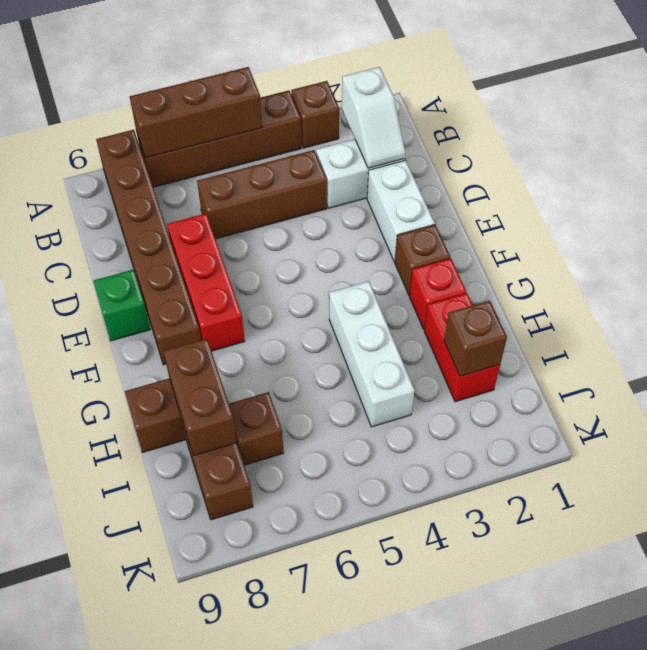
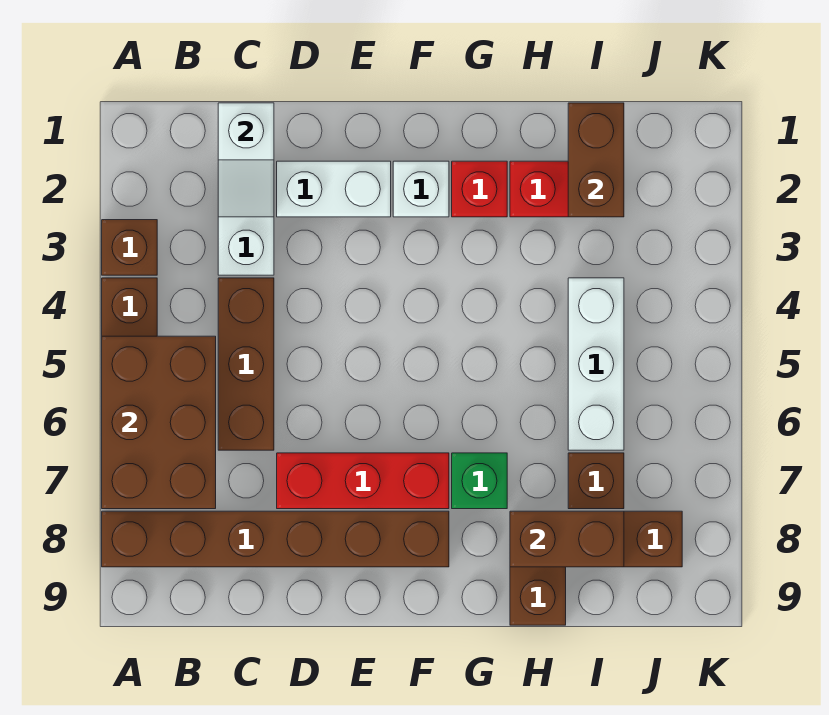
brown 1x3 brick [130,67,262,158] -> brown 2x3 brick [102,336,216,509]
white 1x2 slope [342,67,406,168] -> white 1x2 slope turned to [218,103,274,217]
green 1x1 brick [93,270,150,341] -> green 1x1 brick moved to [452,453,507,509]
brown 1x1 brick [395,225,450,295] -> white 1x1 brick [393,161,449,217]
white 1x3 brick [329,281,415,427] -> white 1x3 brick turned to [568,278,624,450]
brown 1x1 brick [444,301,507,376] -> brown 1x2 brick [568,103,624,217]

